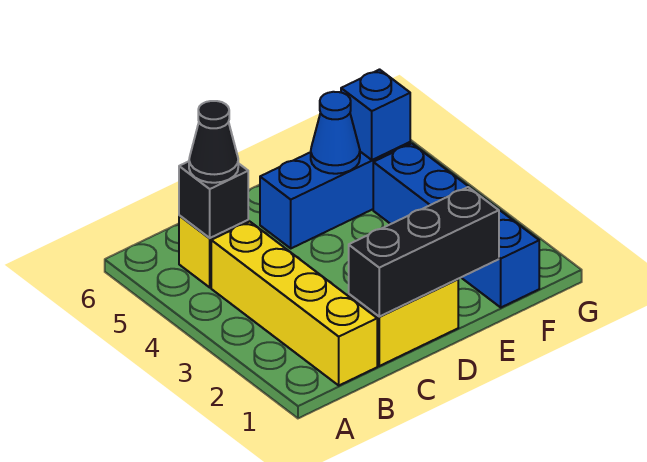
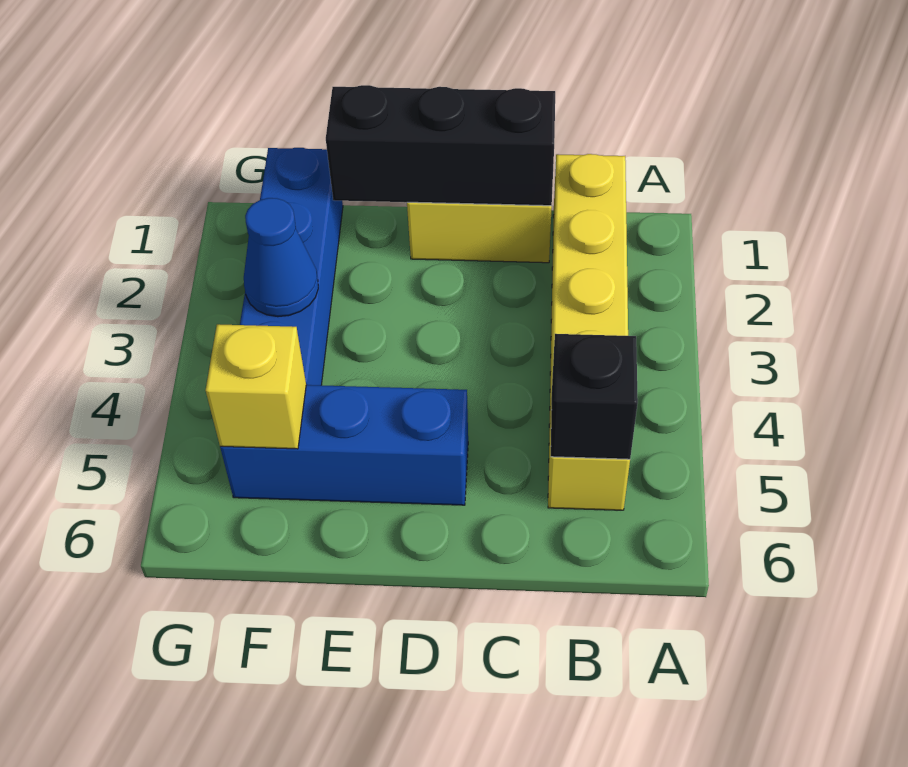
black 1x1 cone [189,101,238,183] -> none
blue 1x1 cone [311,92,360,174] -> blue 1x1 cone moved to [244,198,318,317]
blue 1x1 brick [341,70,410,160] -> yellow 1x1 brick [206,324,306,449]

